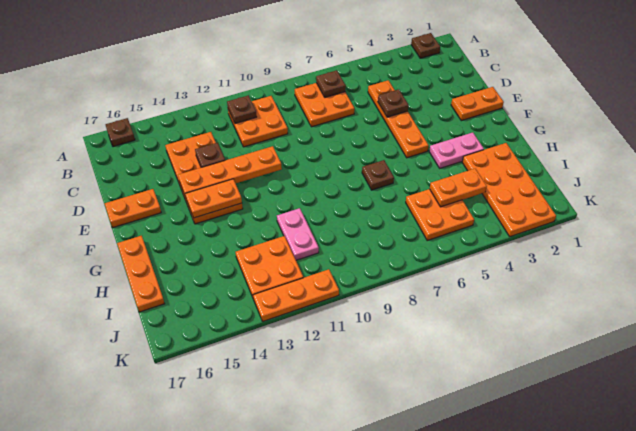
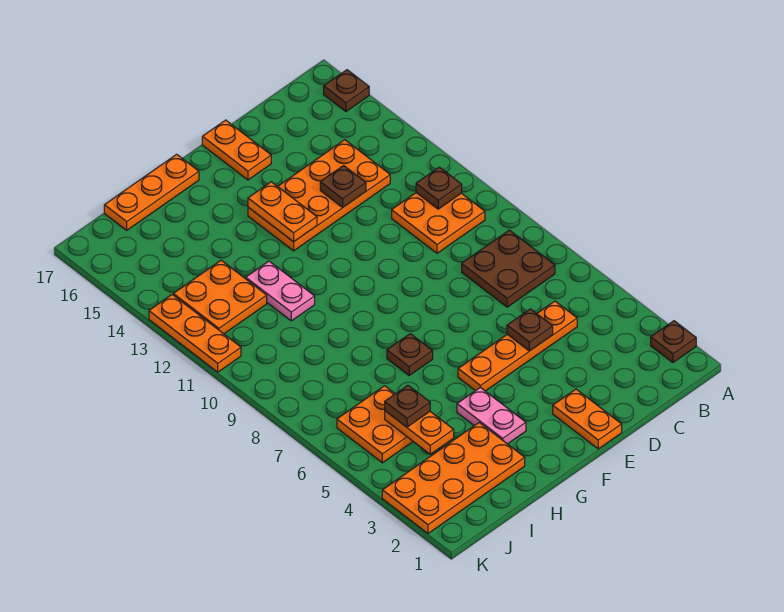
orange 2x2 plate [295,83,354,127] -> brown 2x2 plate [462,230,555,307]
brown 1x1 plate [316,70,346,97] -> brown 1x1 plate moved to [385,385,430,427]
orange 1x4 plate [178,146,282,197] -> none
pink 1x2 plate [277,208,319,260] -> pink 1x2 plate turned to [246,261,315,321]

